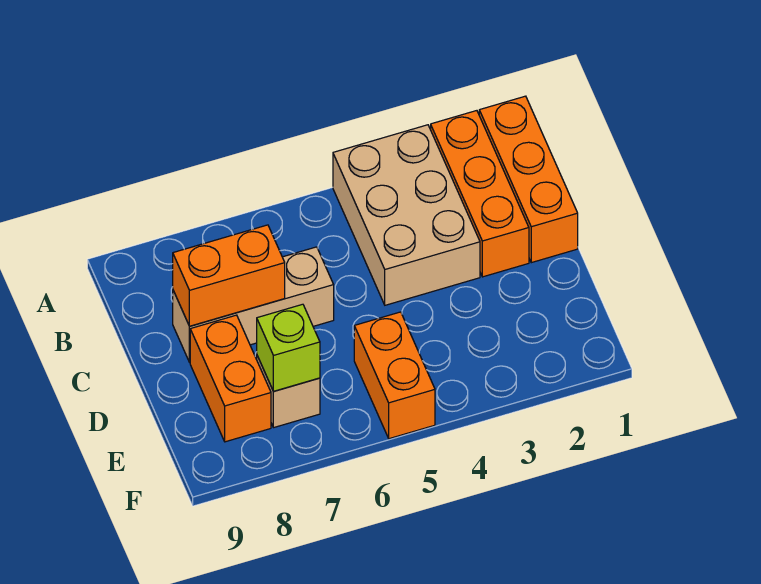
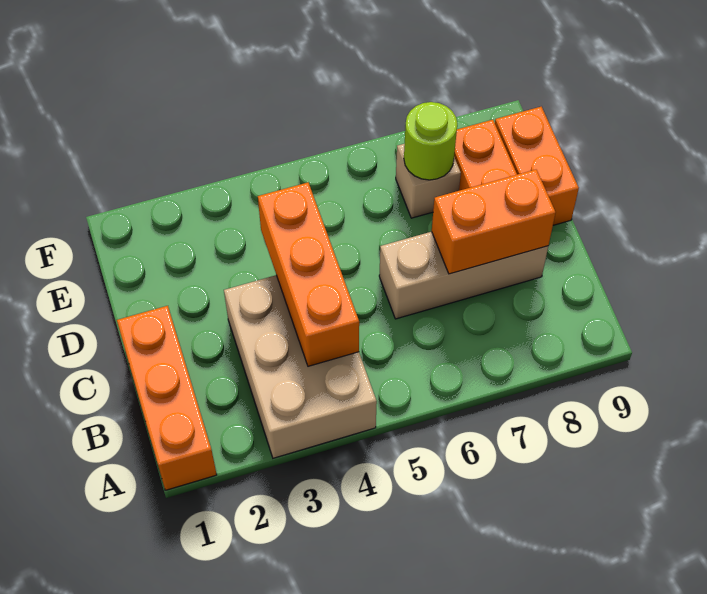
orange 1x3 brick [431,111,529,277] -> orange 1x3 brick moved to [258,183,359,366]
orange 1x2 brick [354,312,435,439] -> orange 1x2 brick moved to [495,107,579,225]
lime 1x1 brick [257,304,320,391] -> lime 1x1 round brick [404,102,457,180]

